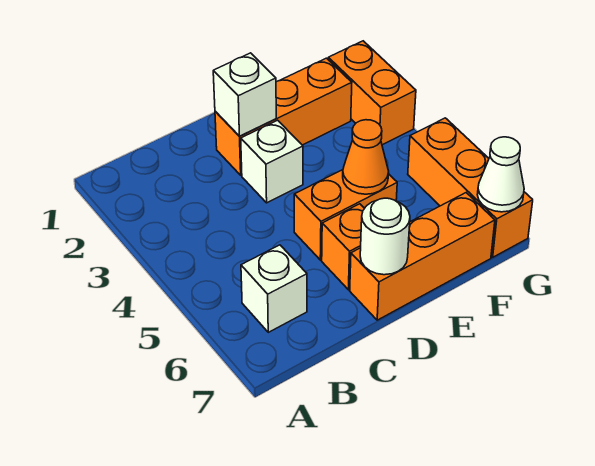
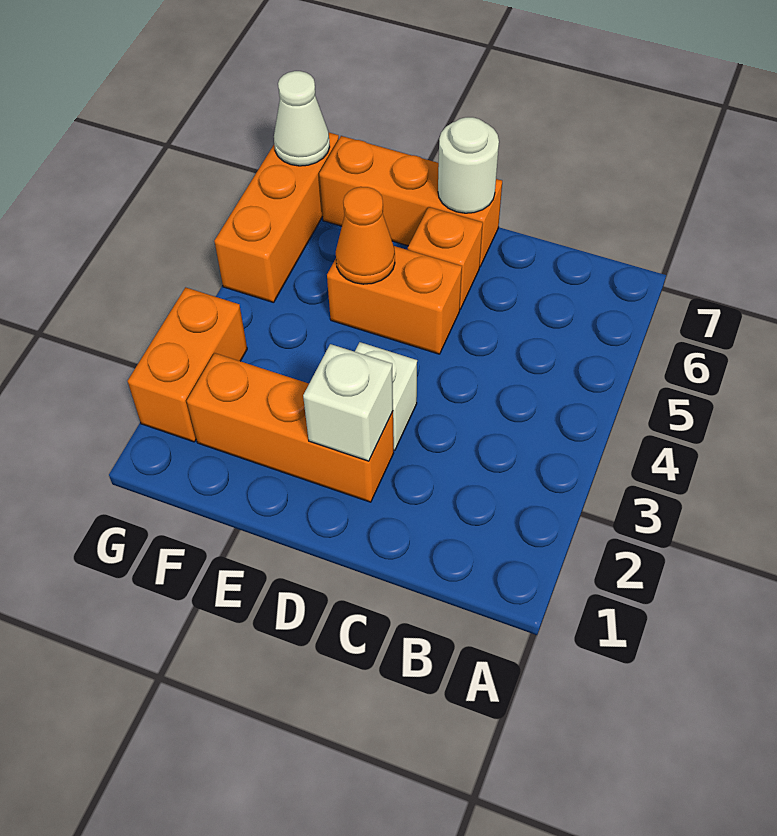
white 1x1 brick [241,245,307,332] -> none

